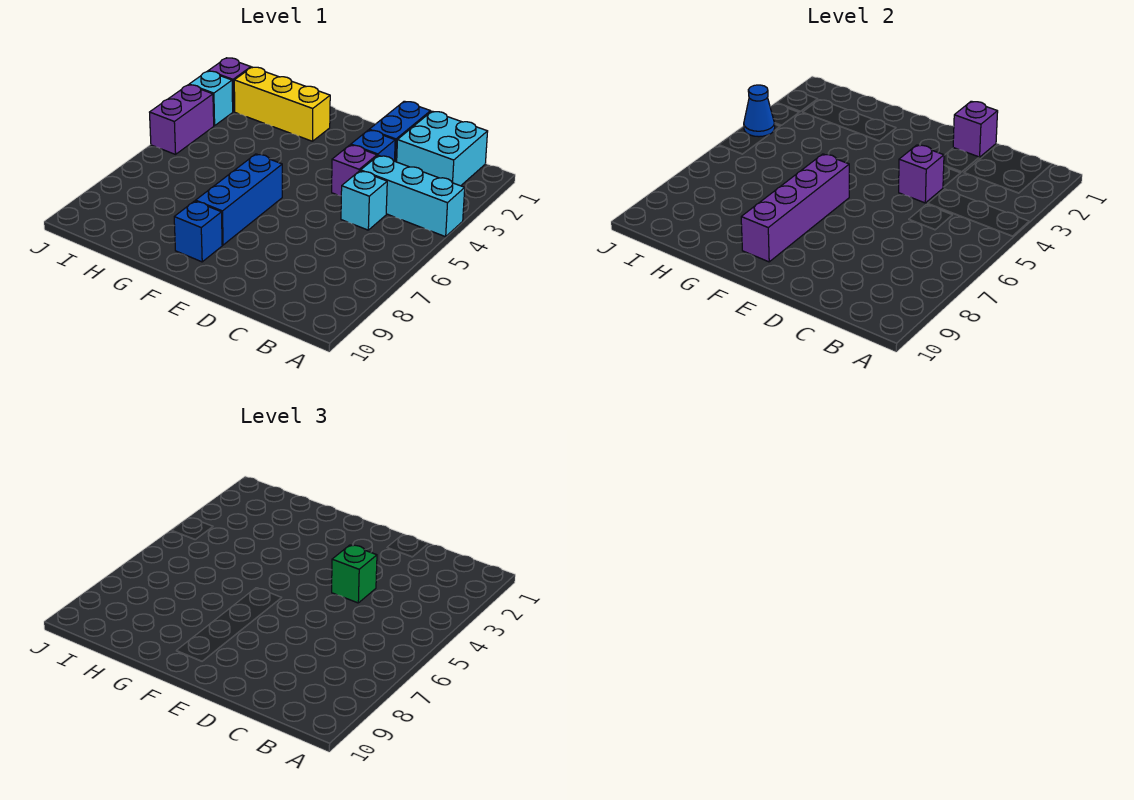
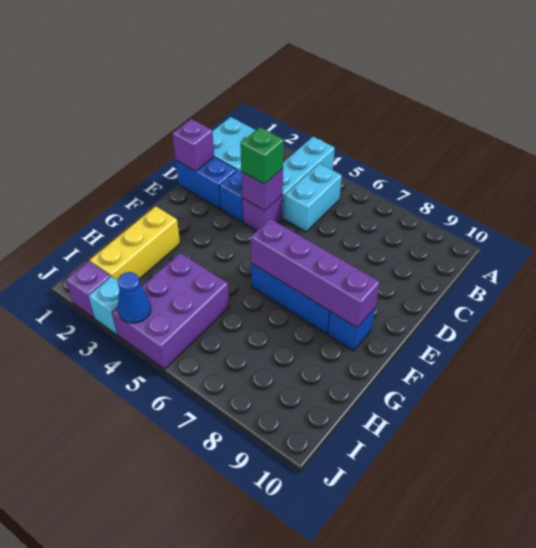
cyan 1x1 brick [341,171,387,230] -> cyan 1x2 brick [284,163,342,232]
purple 1x2 brick [150,85,214,154] -> purple 2x3 brick [112,253,229,369]

